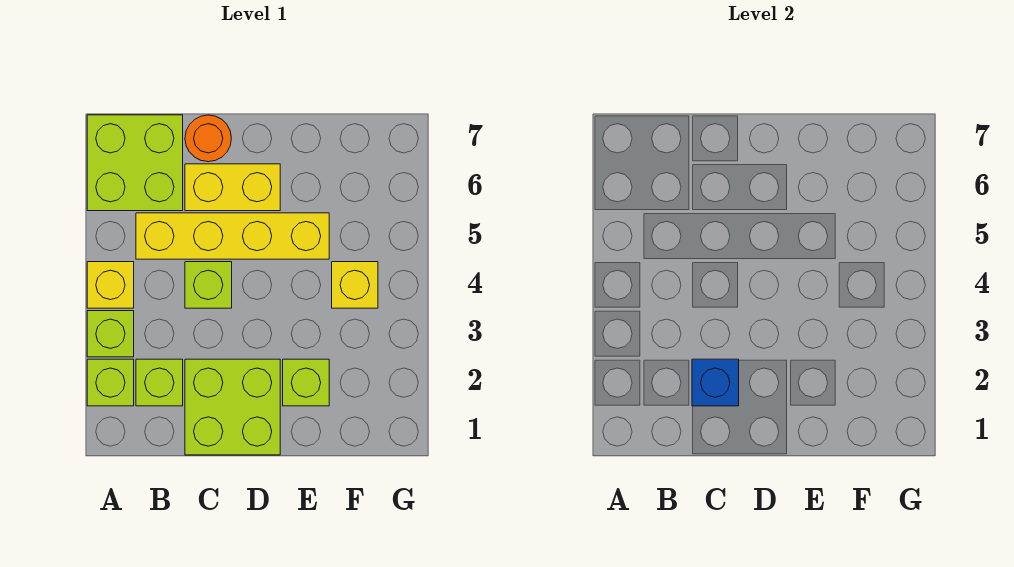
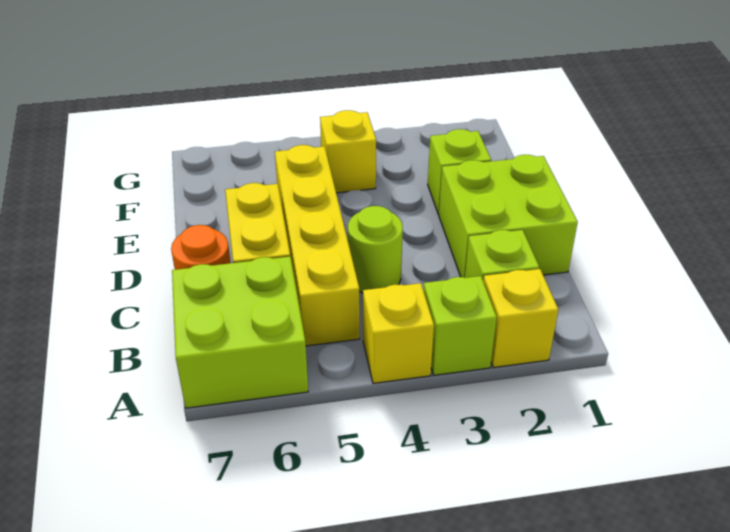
lime 1x1 brick [87,359,134,406] -> yellow 1x1 brick [483,269,558,368]
blue 1x1 brick [692,359,739,406] -> none
lime 1x1 brick [185,262,232,308] -> lime 1x1 round brick [348,206,403,293]

